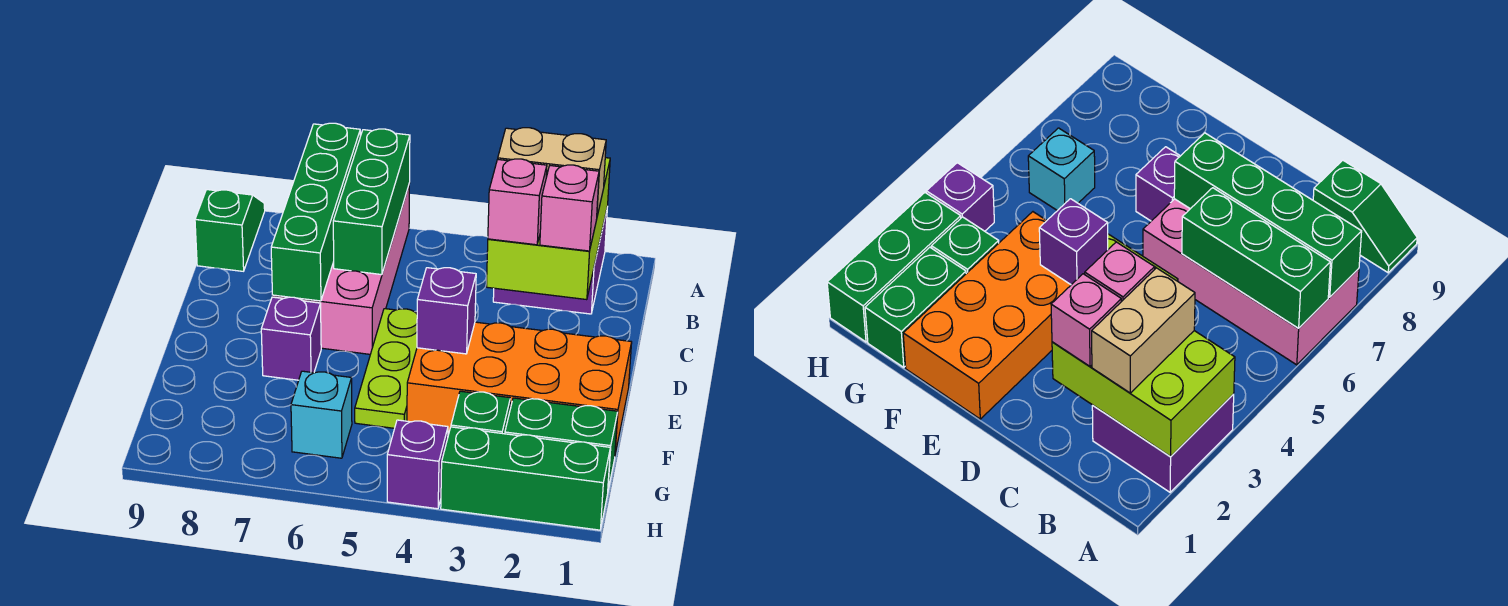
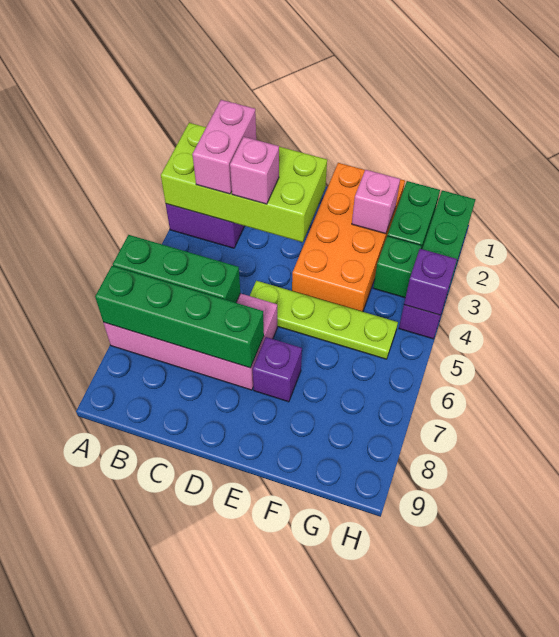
lime 2x3 brick [486,158,610,300] -> lime 2x4 brick [161,123,327,242]
green 1x2 slope [195,190,265,271] -> none
tan 1x2 brick [498,128,606,216] -> pink 1x2 brick [192,100,256,194]
pink 1x1 brick [540,165,599,251] -> pink 1x1 brick moved to [352,170,400,234]
lime 1x3 plate [355,309,417,428] -> lime 1x4 plate [250,281,398,359]
purple 1x1 brick [417,268,476,354] -> purple 1x1 brick moved to [404,249,457,315]
cyan 1x1 brick [291,371,352,458] -> none

